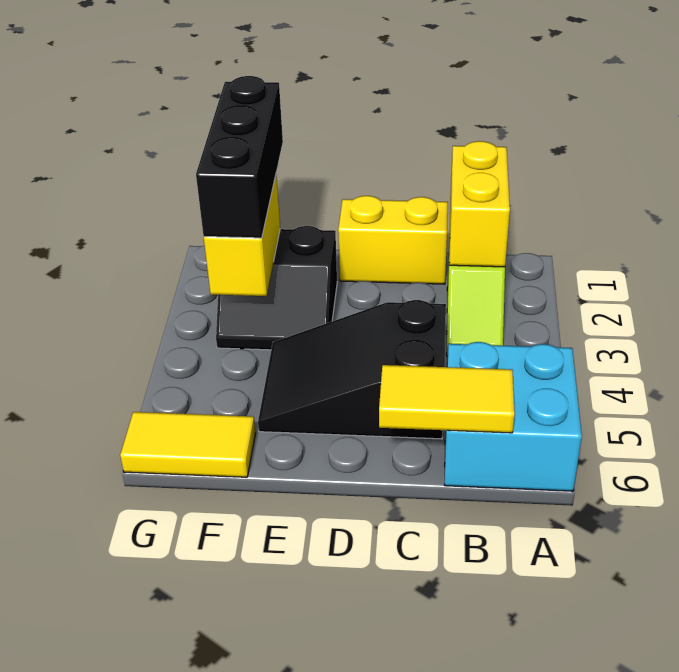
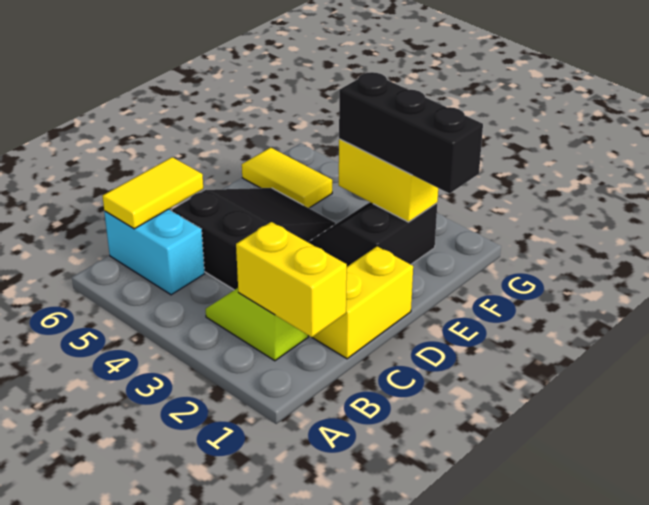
cyan 2x2 brick [445,342,582,491] -> cyan 1x2 brick [104,209,205,295]
yellow 1x2 tile [120,412,255,477] -> yellow 1x2 tile turned to [242,147,332,208]

